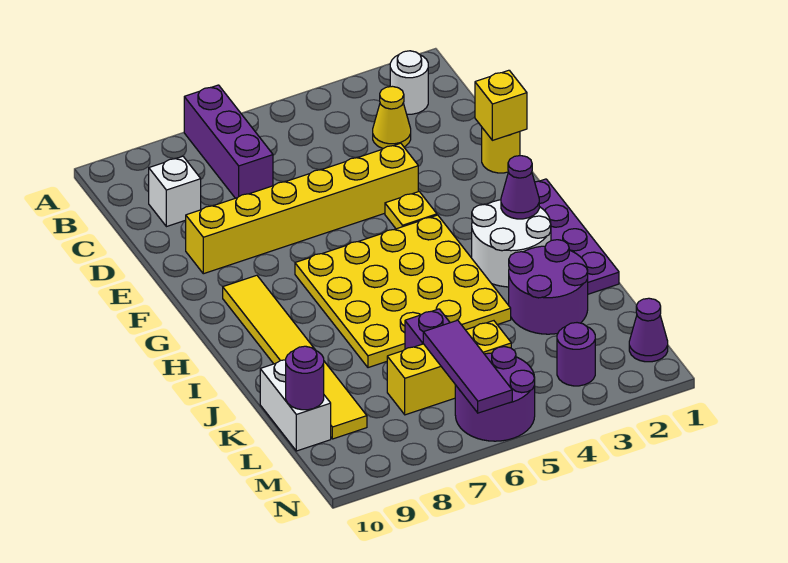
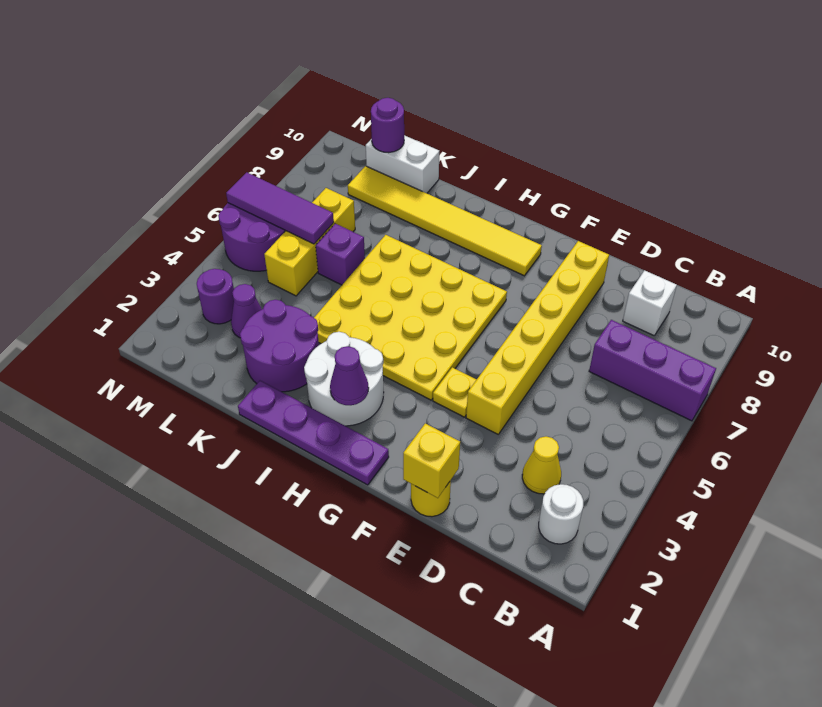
purple 1x1 cone [629,298,668,362] -> purple 1x1 cone moved to [231,284,262,338]

